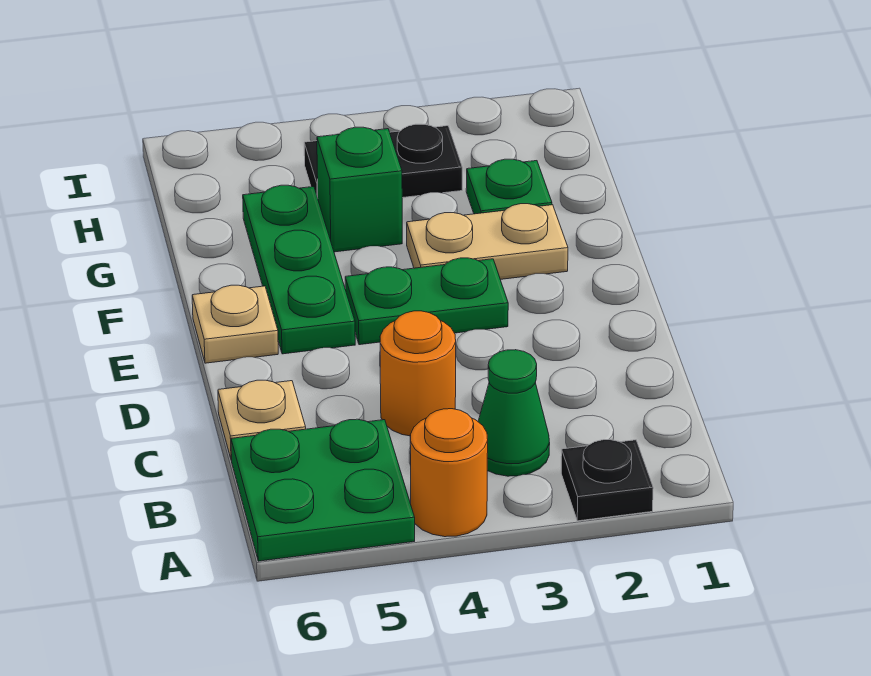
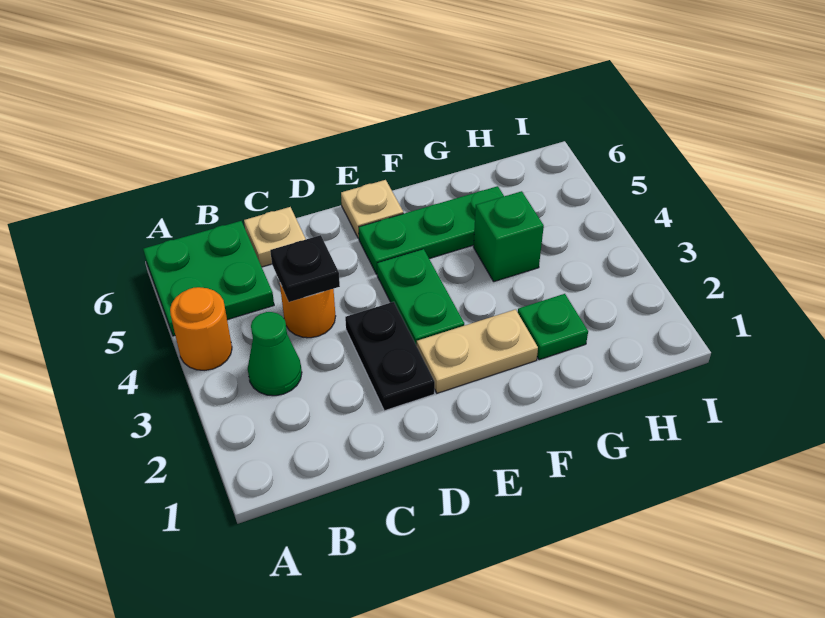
black 1x1 plate [561,440,653,521] -> black 1x1 plate moved to [270,235,340,302]
tan 1x2 plate [407,204,568,279] -> tan 1x2 plate turned to [417,309,538,393]
black 1x2 plate [304,124,462,198] -> black 1x2 plate moved to [345,302,435,411]

